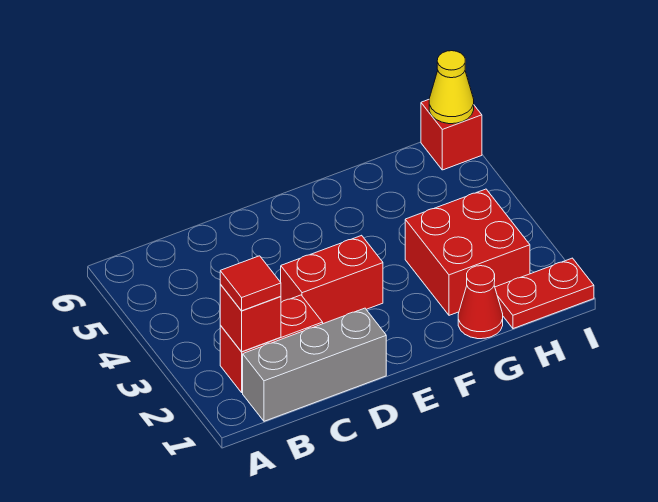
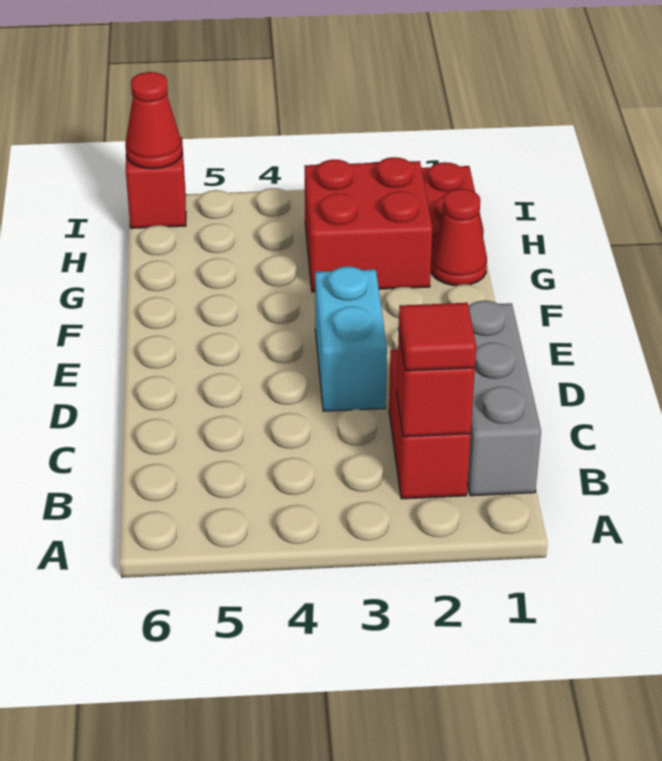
red 1x2 brick [281,235,383,324] -> cyan 1x2 brick [315,266,387,411]
yellow 1x1 cone [429,51,474,124] -> red 1x1 cone [125,72,182,169]

